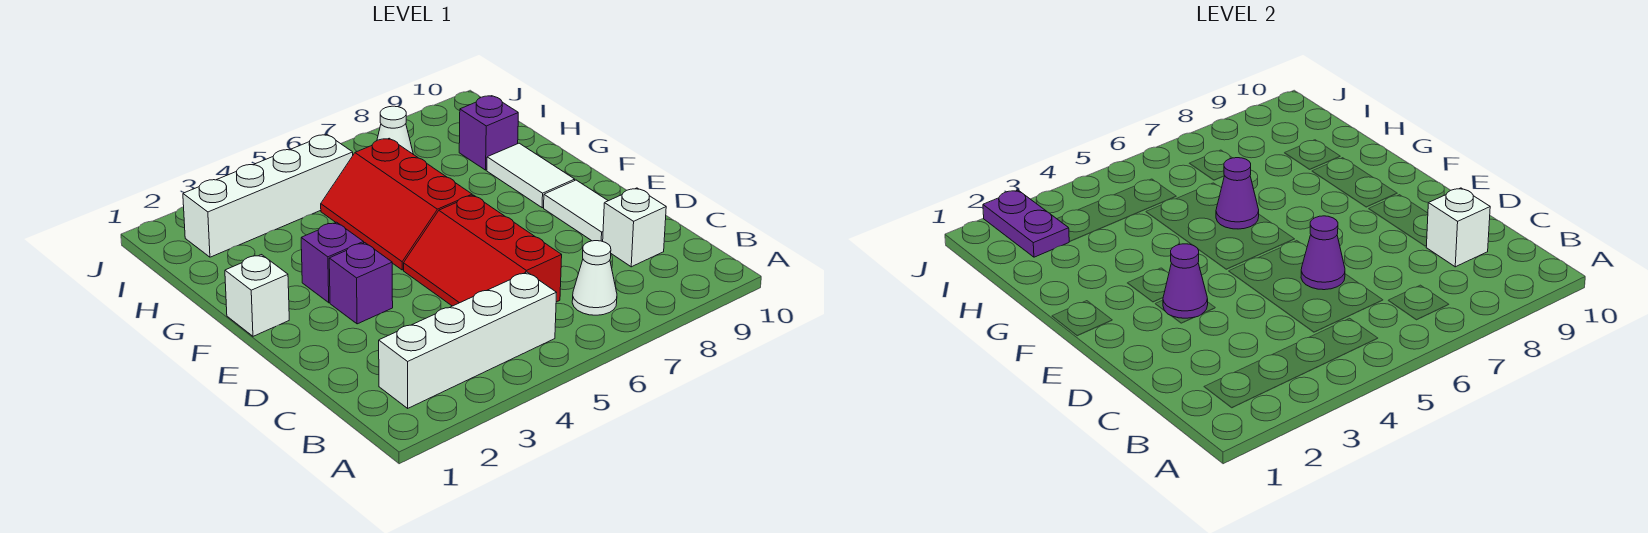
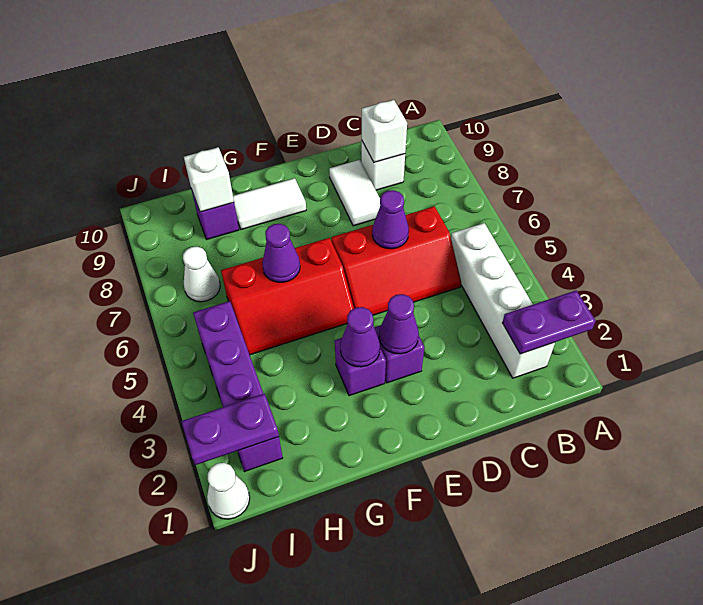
none -> purple 1x2 plate [502,291,596,354]
white 1x1 cone [572,241,617,315] -> white 1x1 cone moved to [207,463,250,519]
white 1x2 tile [544,180,608,241] -> white 1x2 tile turned to [329,160,380,226]
white 1x1 brick [225,255,289,336] -> white 1x1 brick moved to [184,147,234,212]
none -> purple 1x1 cone [340,307,380,367]
white 1x4 brick [183,135,353,257] -> purple 1x4 brick [193,301,283,472]

